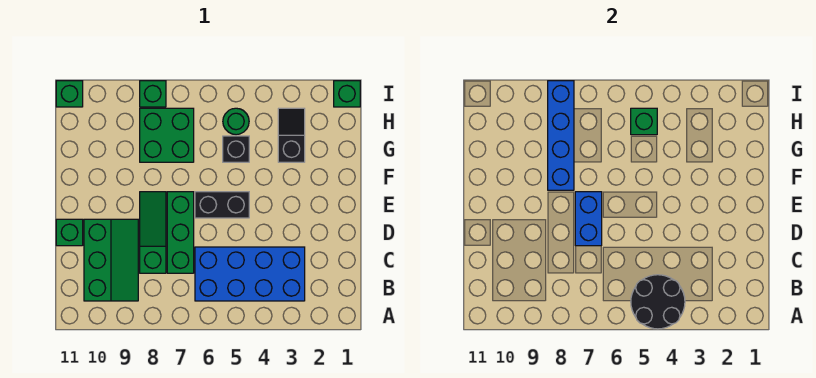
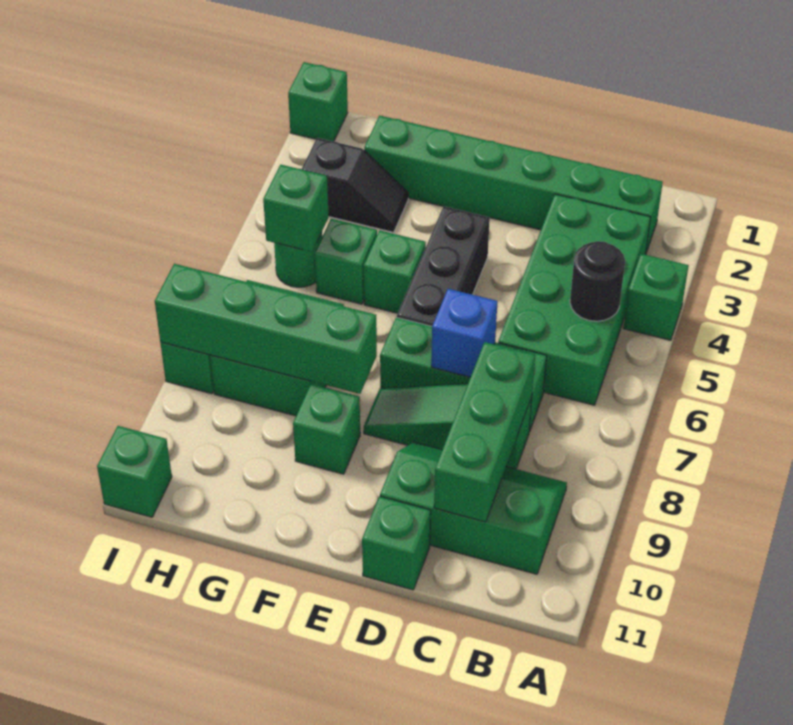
none -> green 1x1 brick [623,254,689,340]
black 2x2 round brick [631,275,685,329] -> black 1x1 round brick [570,241,625,321]
none -> green 1x6 brick [364,116,663,253]
blue 2x4 brick [195,247,305,301] -> green 2x4 brick [498,194,651,405]
none -> green 1x3 brick [434,342,535,522]
blue 1x2 brick [575,192,602,246] -> blue 1x1 brick [431,289,497,377]
black 1x2 brick [195,192,249,218] -> black 1x3 brick [397,206,490,326]
none -> green 1x1 brick [364,230,426,313]
blue 1x4 brick [548,81,574,190] -> green 1x4 brick [155,264,377,394]
none -> green 1x1 brick [293,384,360,474]
black 1x2 slope [278,108,305,162] -> black 1x2 slope turned to [302,138,408,232]
black 1x1 brick [223,136,249,162] -> green 1x1 brick [315,219,377,304]

